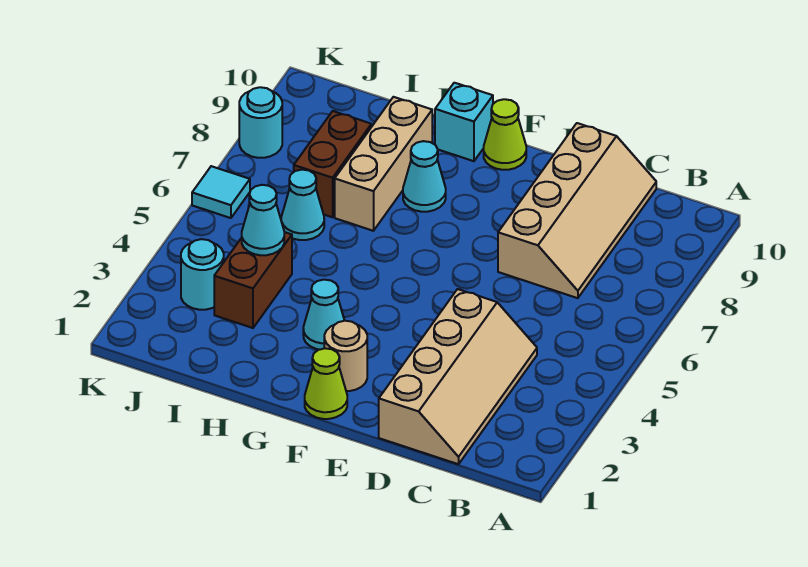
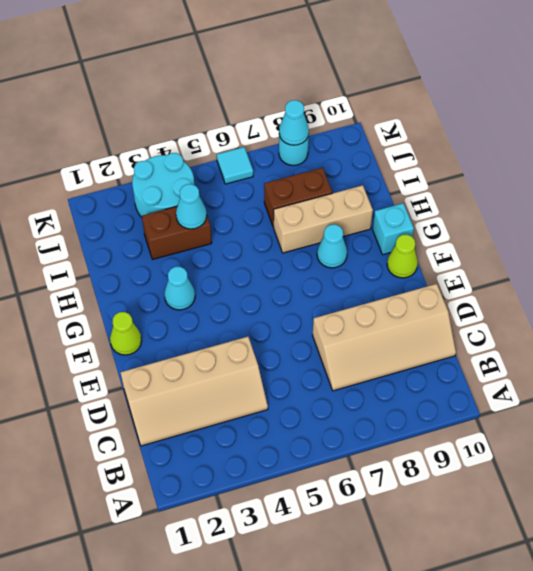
tan 1x1 round brick [324,321,367,391] -> none
cyan 1x1 cone [281,170,324,240] -> cyan 1x1 cone moved to [279,100,309,145]
cyan 1x1 round brick [181,239,224,310] -> cyan 2x2 round brick [132,153,194,217]

